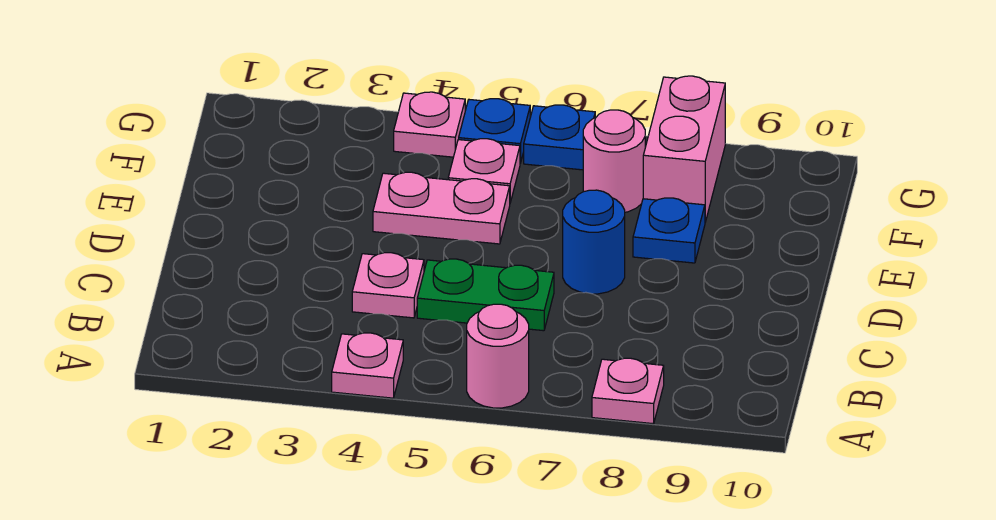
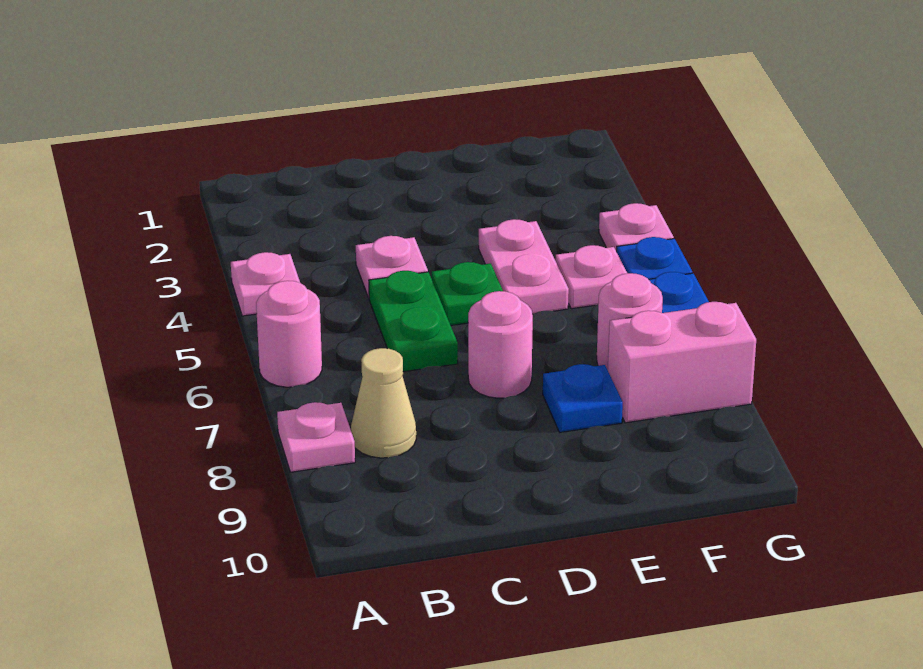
none -> tan 1x1 cone [351,348,416,458]
none -> green 1x1 plate [432,262,503,325]
blue 1x1 round brick [563,190,625,294] -> pink 1x1 round brick [468,291,533,398]

